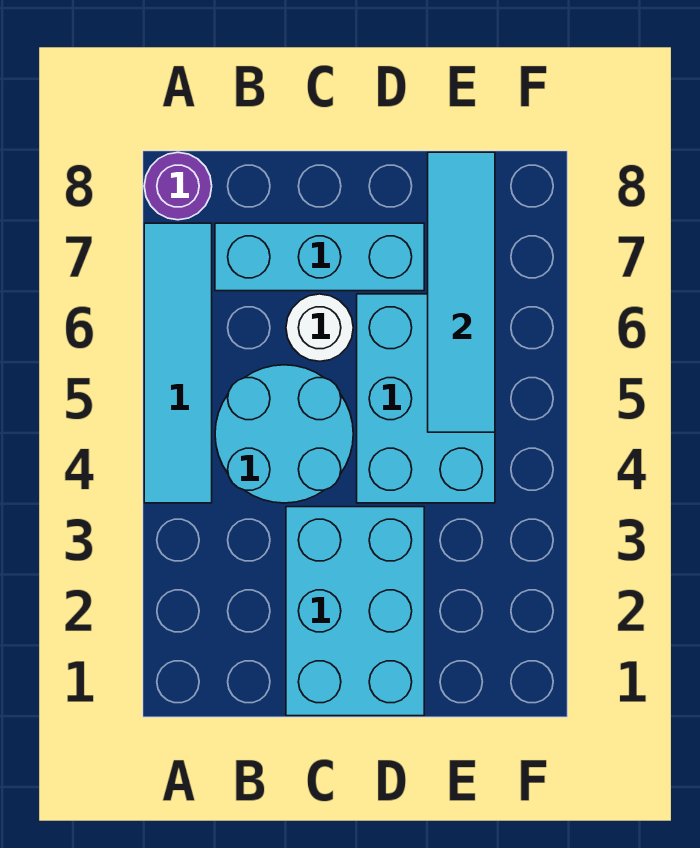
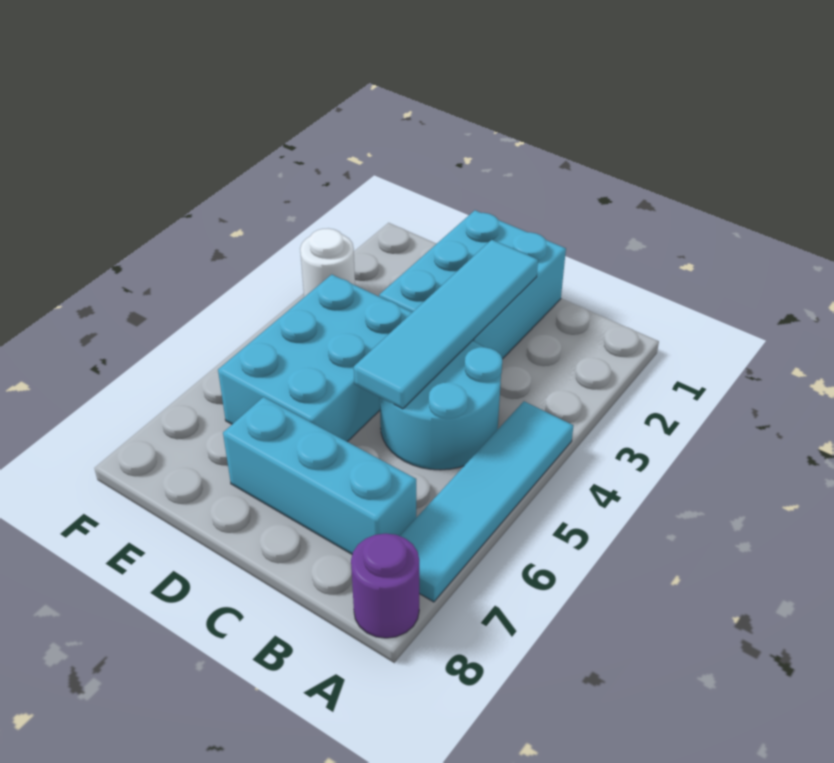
white 1x1 round brick [286,294,353,361] -> white 1x1 round brick moved to [300,228,355,297]
cyan 1x4 tile [428,152,495,432] -> cyan 1x4 tile moved to [354,240,538,409]

